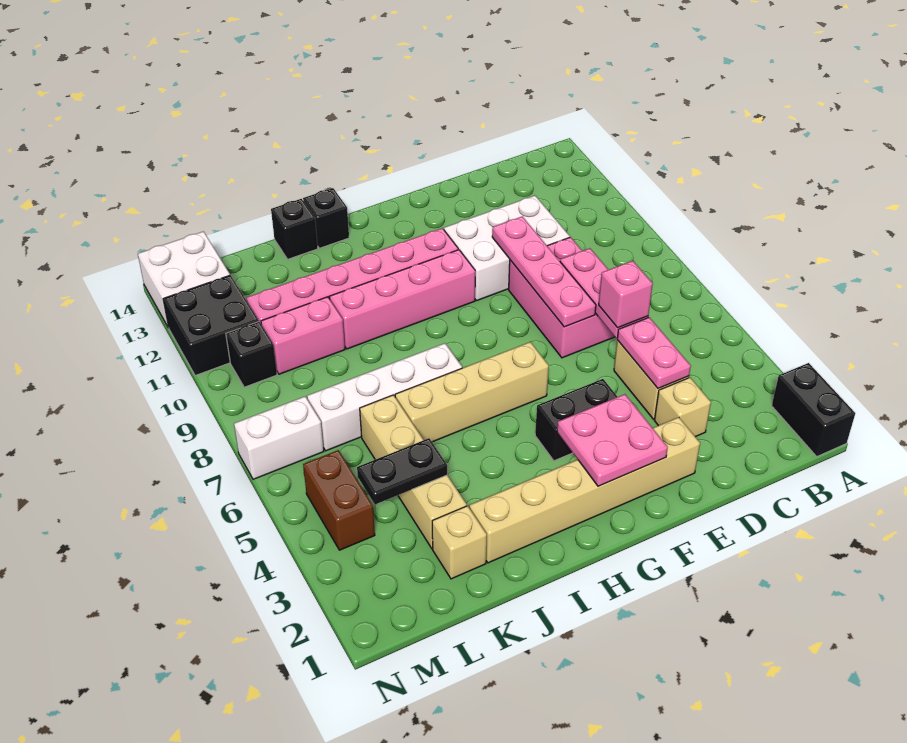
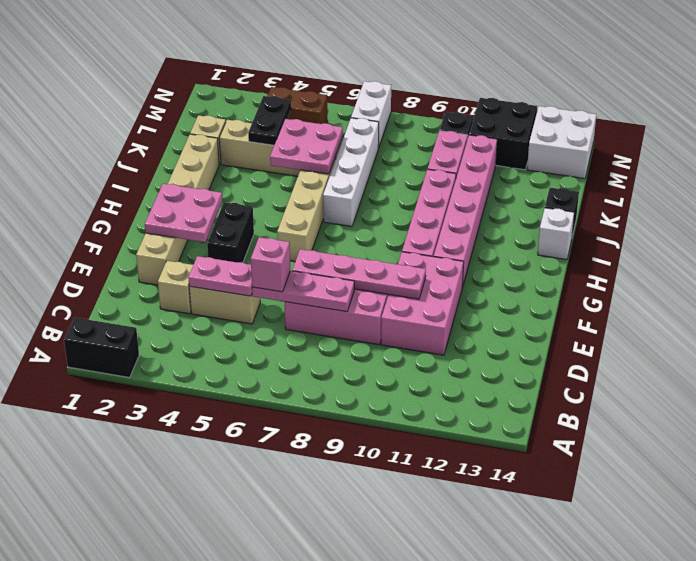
white 2x3 brick [444,196,570,301] -> pink 2x3 brick [381,252,464,355]
black 1x1 brick [303,188,349,248] -> white 1x1 brick [538,208,574,260]
none -> pink 2x2 plate [270,119,343,174]

